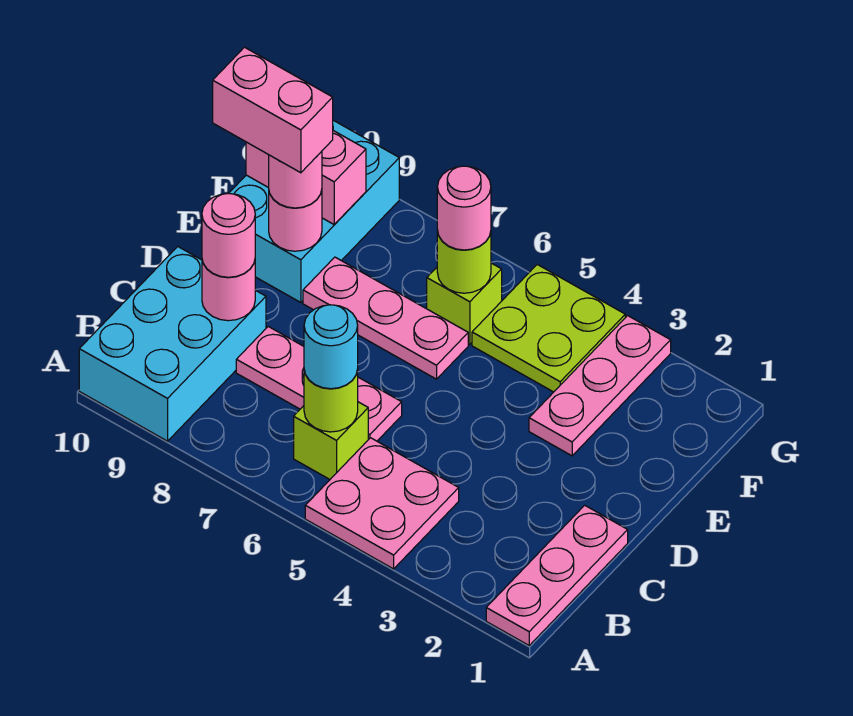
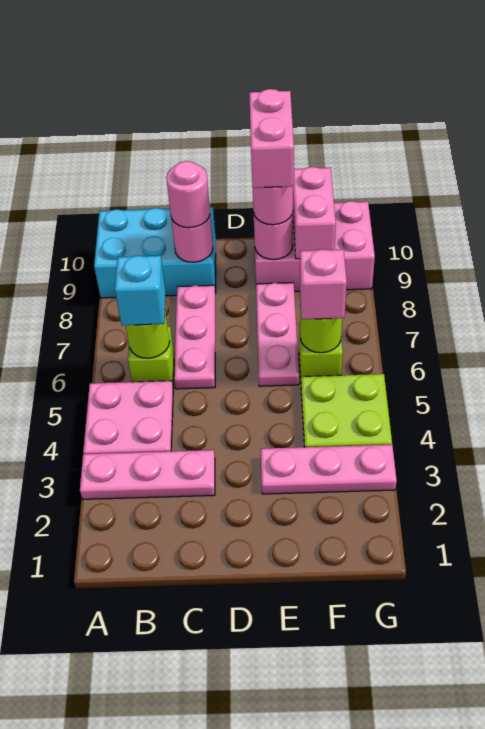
pink 1x3 plate [486,505,628,645] -> pink 1x3 plate moved to [80,450,215,499]
cyan 1x1 round brick [304,305,358,389] -> cyan 1x1 brick [115,256,166,325]
cyan 2x3 brick [229,120,399,303] -> pink 2x3 brick [255,201,375,292]
pink 1x1 round brick [437,166,491,250] -> pink 1x1 brick [300,249,347,319]

